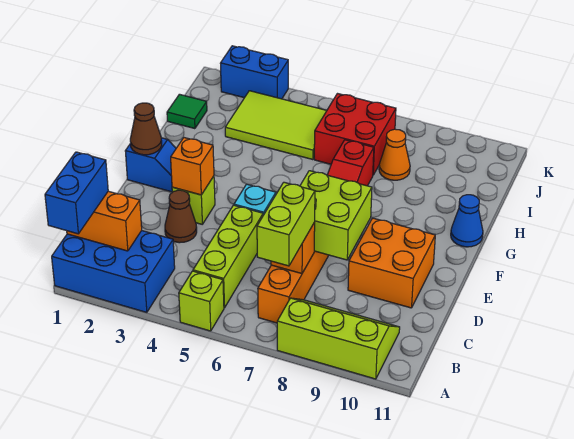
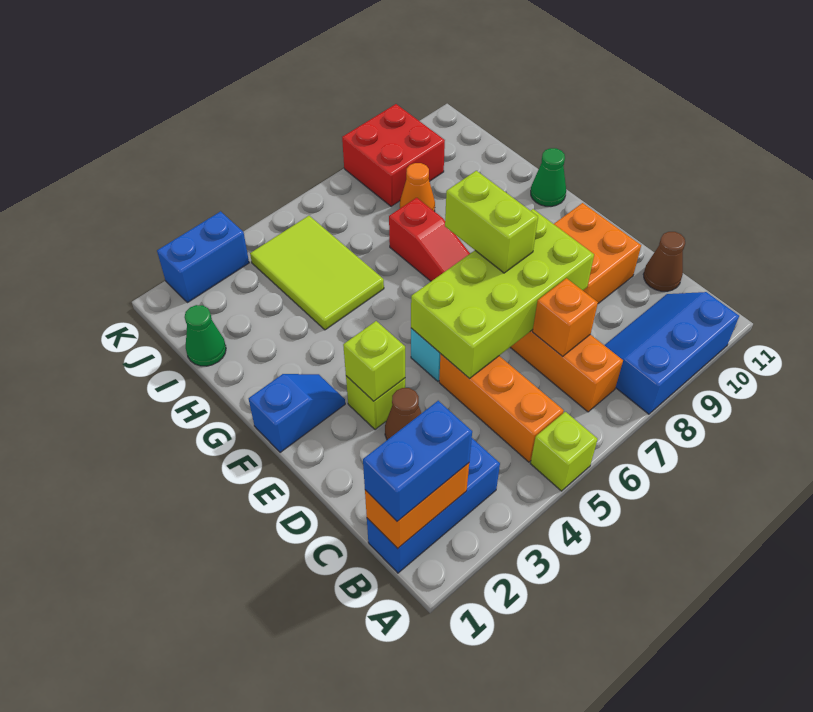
blue 2x3 brick [52,231,175,312] -> blue 1x3 brick [367,438,500,573]
blue 1x2 brick [45,152,108,234] -> blue 1x2 brick turned to [363,401,472,521]
lime 2x3 slope [277,298,400,379] -> blue 2x3 slope [604,292,739,414]
lime 1x3 brick [193,205,263,308] -> orange 1x3 brick [439,354,564,462]
lime 1x2 brick [257,182,315,266] -> lime 1x2 brick moved to [445,171,538,273]
lime 2x2 brick [300,171,372,260] -> lime 2x4 brick [411,209,594,379]
orange 1x1 brick [171,138,214,195] -> lime 1x1 brick [343,321,405,401]
brown 1x1 cone [130,103,162,155] -> brown 1x1 cone moved to [643,232,685,291]
blue 1x1 cone [451,195,483,247] -> green 1x1 cone [531,148,566,206]
green 1x1 tile [167,94,207,129] -> green 1x1 cone [185,305,226,366]
lime 2x3 tile [225,91,327,160] -> lime 2x3 tile turned to [250,216,384,330]
red 2x2 brick [314,94,396,175] -> red 2x2 brick moved to [342,104,445,206]

